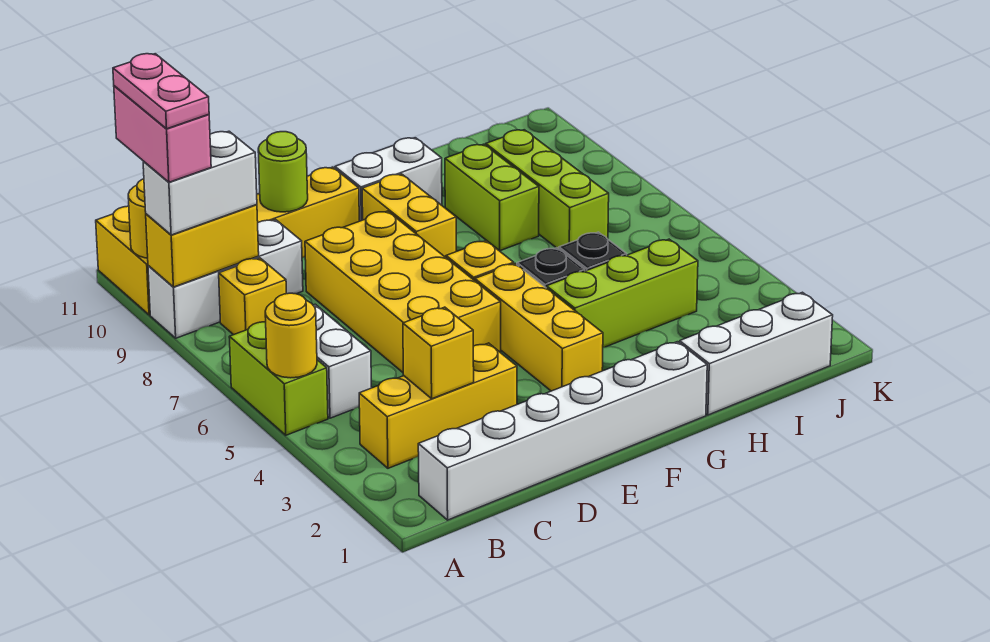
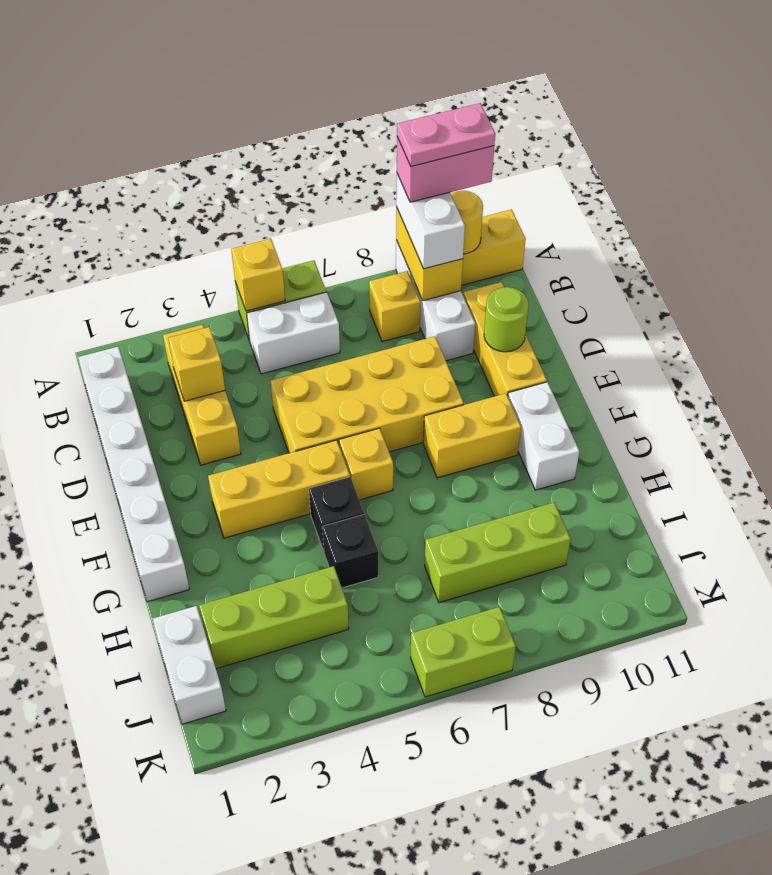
yellow 1x1 round brick [265,293,317,378] -> yellow 1x1 brick [231,238,285,311]
lime 1x3 brick [546,239,698,347] -> lime 1x3 brick turned to [199,566,349,669]
white 1x3 brick [680,292,833,415] -> white 1x2 brick [153,606,226,724]
lime 1x2 brick [445,144,539,251] -> lime 1x2 brick moved to [411,607,516,697]

